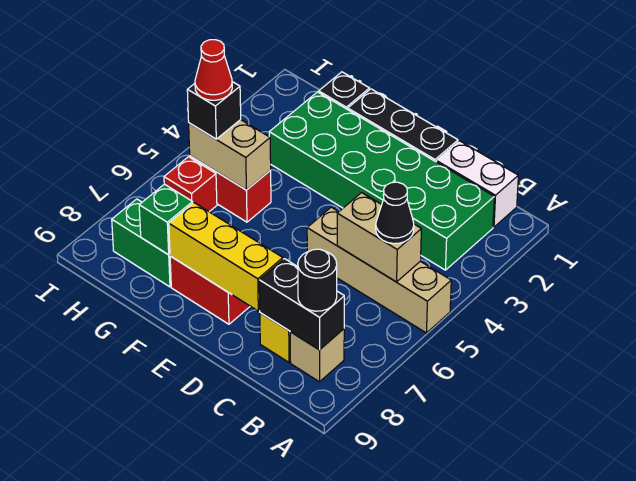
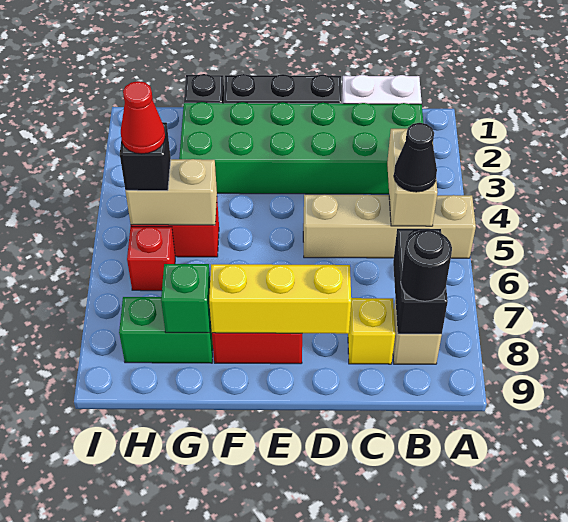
tan 1x2 brick [337,193,421,282] -> tan 1x2 brick turned to [387,129,437,226]
black 1x2 brick [259,259,344,350] -> black 1x2 brick turned to [393,229,448,334]

